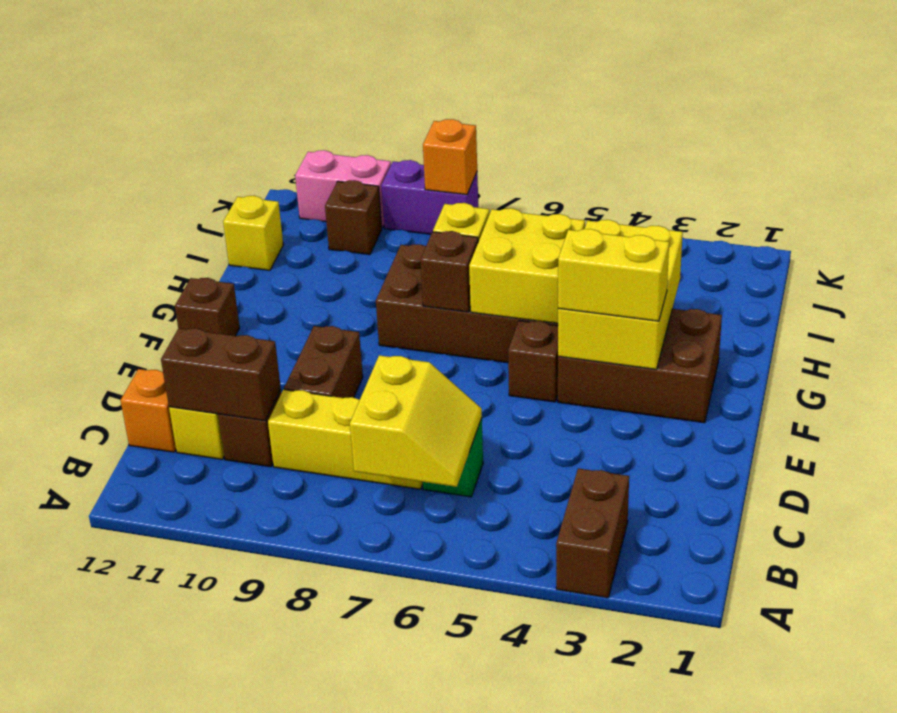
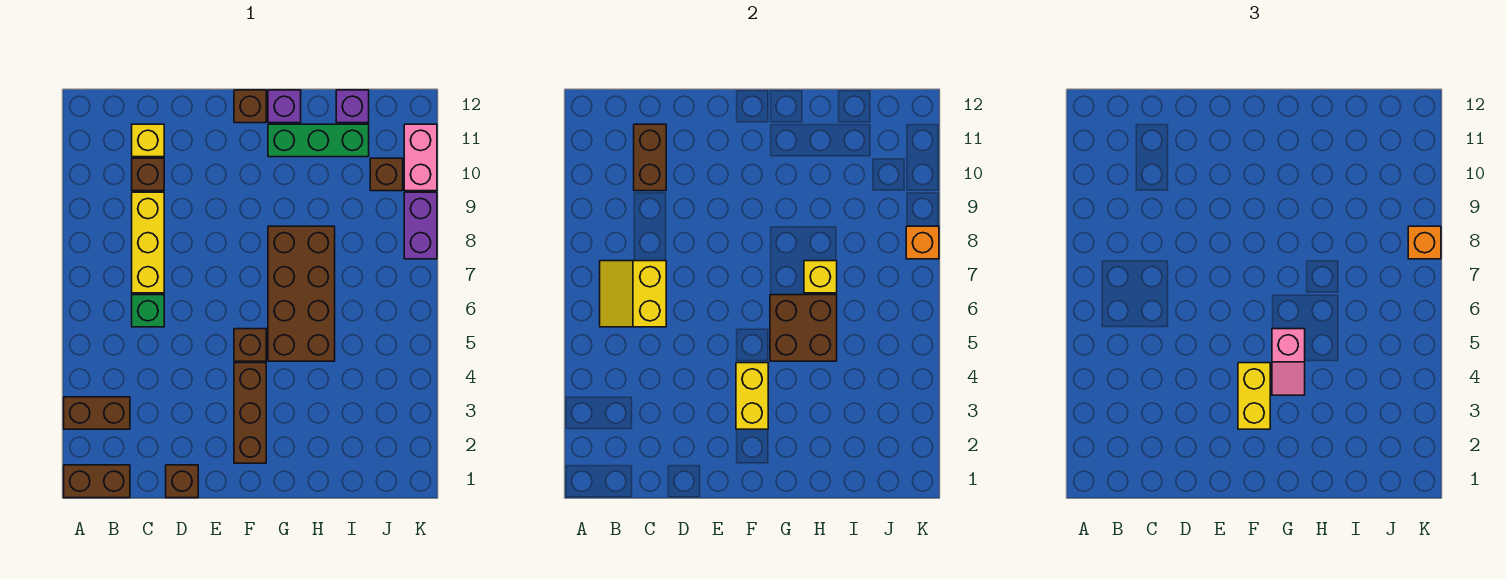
yellow 2x2 slope [350,355,482,487] -> yellow 2x2 slope turned to [600,261,666,327]
orange 1x1 brick [121,369,176,452] -> orange 1x1 brick moved to [1408,226,1441,259]
brown 1x2 brick [284,326,363,398] -> brown 1x2 brick moved to [64,465,130,498]
brown 2x3 brick [558,309,722,423] -> brown 1x3 brick [234,363,266,463]
yellow 2x3 brick [558,220,683,369] -> yellow 1x2 brick [736,363,768,429]
none -> pink 1x2 slope [1272,329,1305,395]
yellow 2x2 brick [469,208,585,324] -> brown 2x2 brick [770,295,837,361]
brown 1x1 brick [420,231,478,312] -> brown 1x1 brick moved to [166,465,198,498]
none -> green 1x3 brick [268,124,369,157]
none -> purple 1x1 brick [268,90,301,123]
yellow 1x1 brick [223,196,283,270] -> purple 1x1 brick [336,90,369,123]

